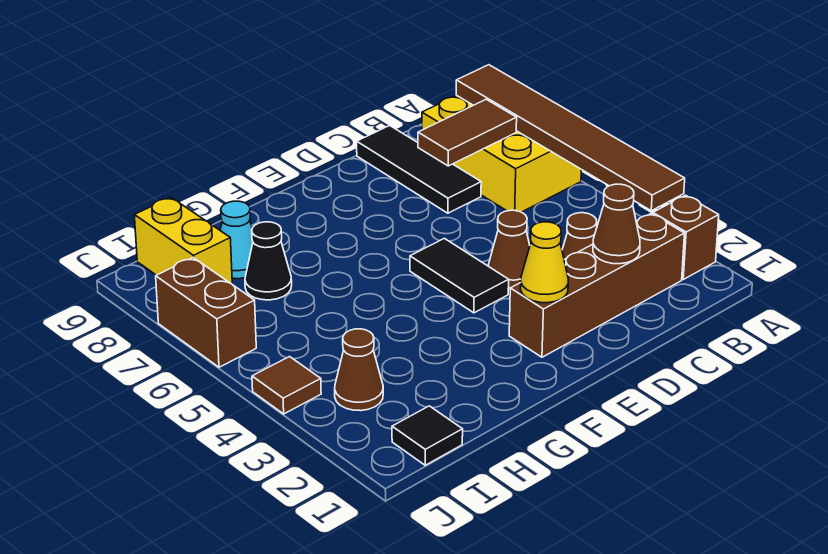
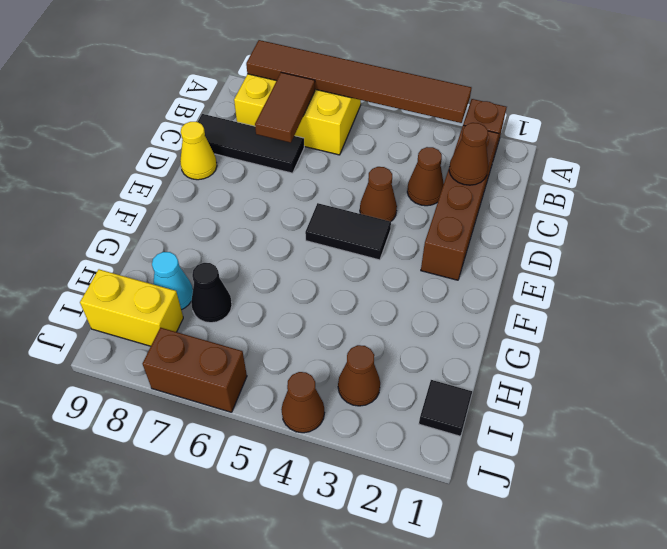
yellow 1x1 cone [520,222,568,303] -> yellow 1x1 cone moved to [180,122,217,180]
brown 1x1 tile [252,357,321,414] -> brown 1x1 cone [281,372,325,433]

